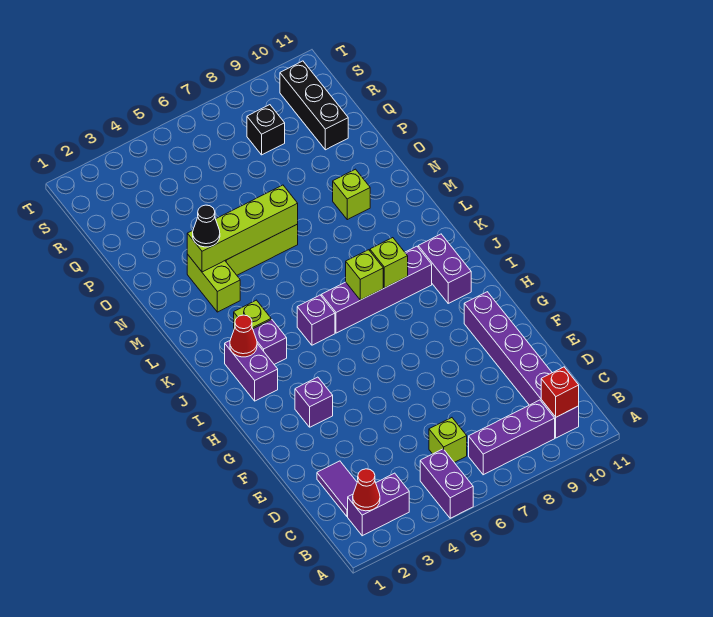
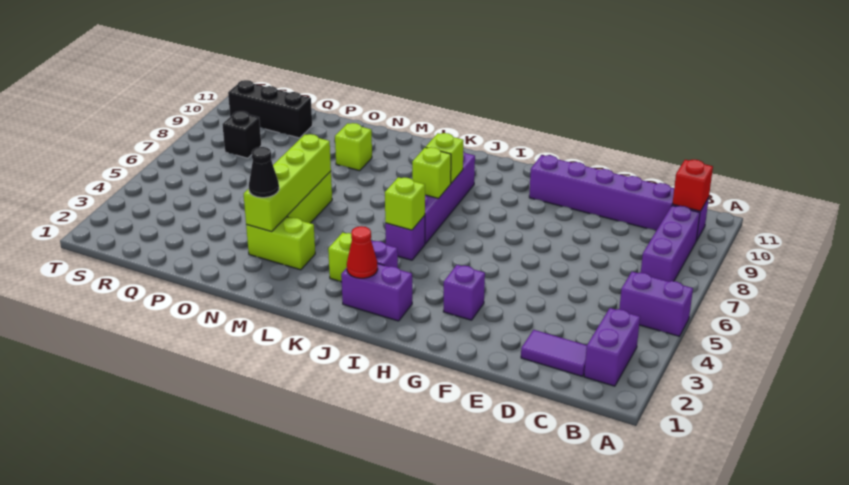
red 1x1 cone [353,469,380,511] -> none
lime 1x1 brick [429,418,467,462] -> lime 1x1 brick moved to [385,177,425,230]
purple 1x2 brick [418,234,471,303] -> none

